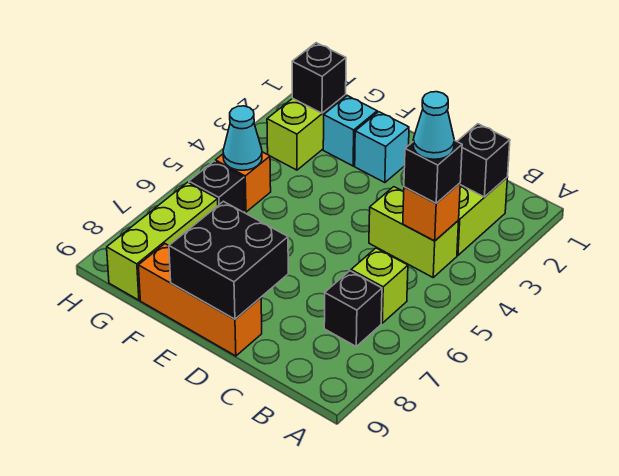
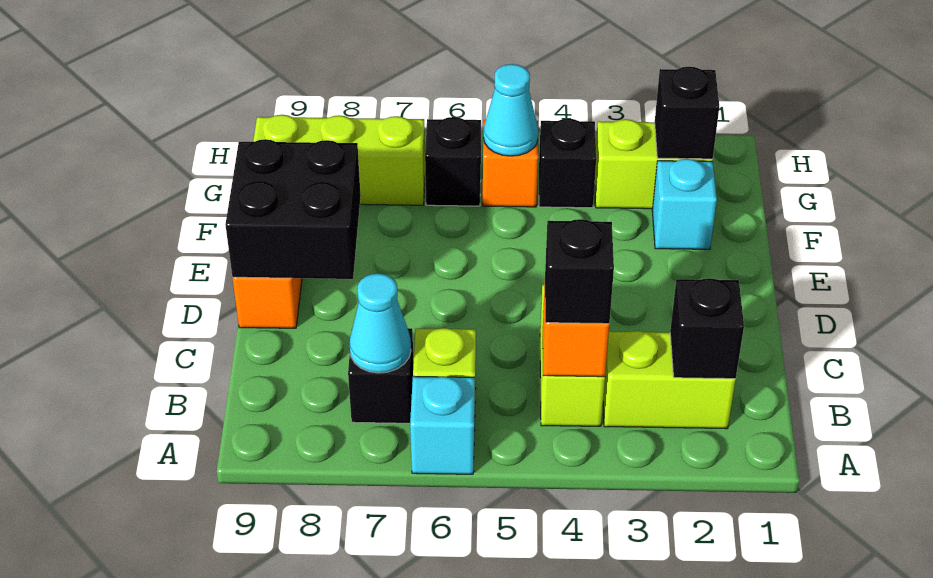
cyan 1x1 cone [413,92,454,159] -> cyan 1x1 cone moved to [349,273,411,373]
cyan 1x1 brick [355,112,409,183] -> cyan 1x1 brick moved to [410,376,475,474]
none -> black 1x1 brick [539,119,596,208]

